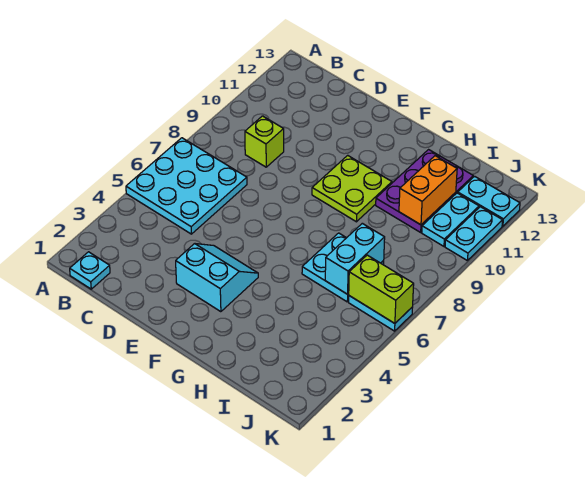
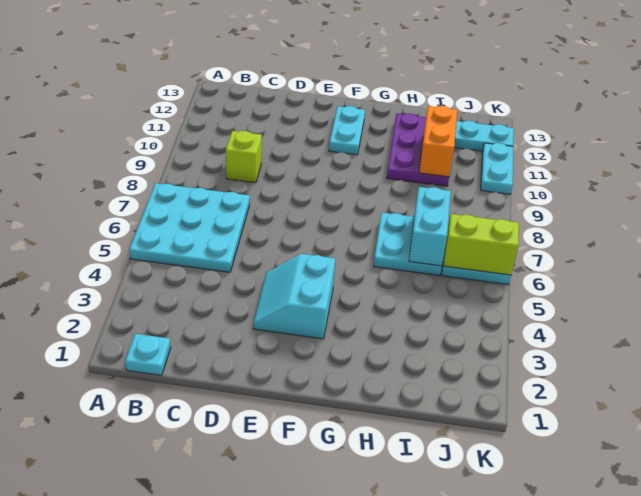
cyan 2x2 slope [176,244,258,312] -> cyan 2x2 slope turned to [253,254,335,339]
lime 2x2 plate [312,155,392,222] -> none
cyan 1x2 plate [422,193,479,246] -> cyan 1x2 plate moved to [329,106,365,155]

